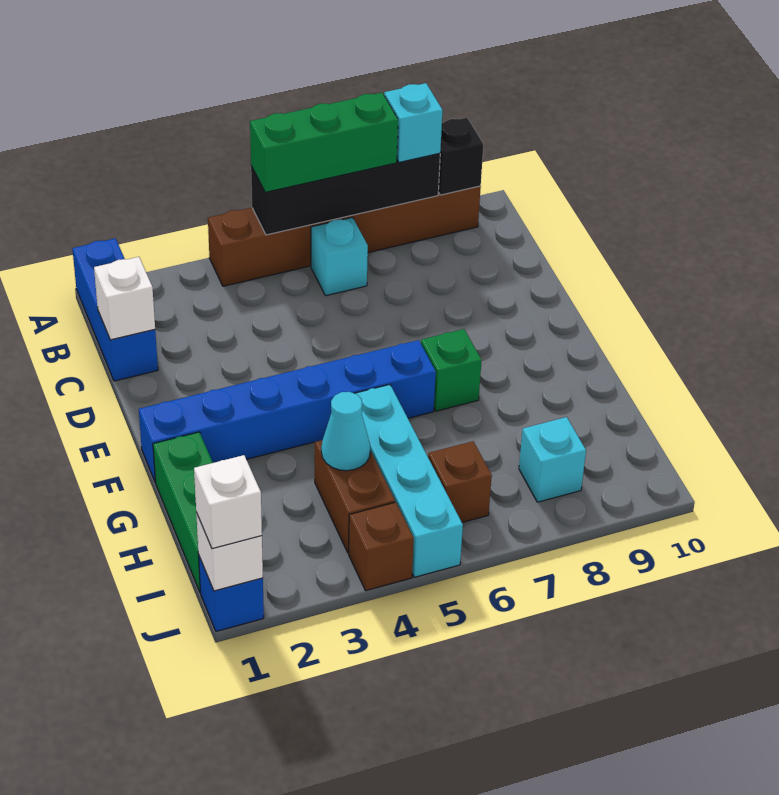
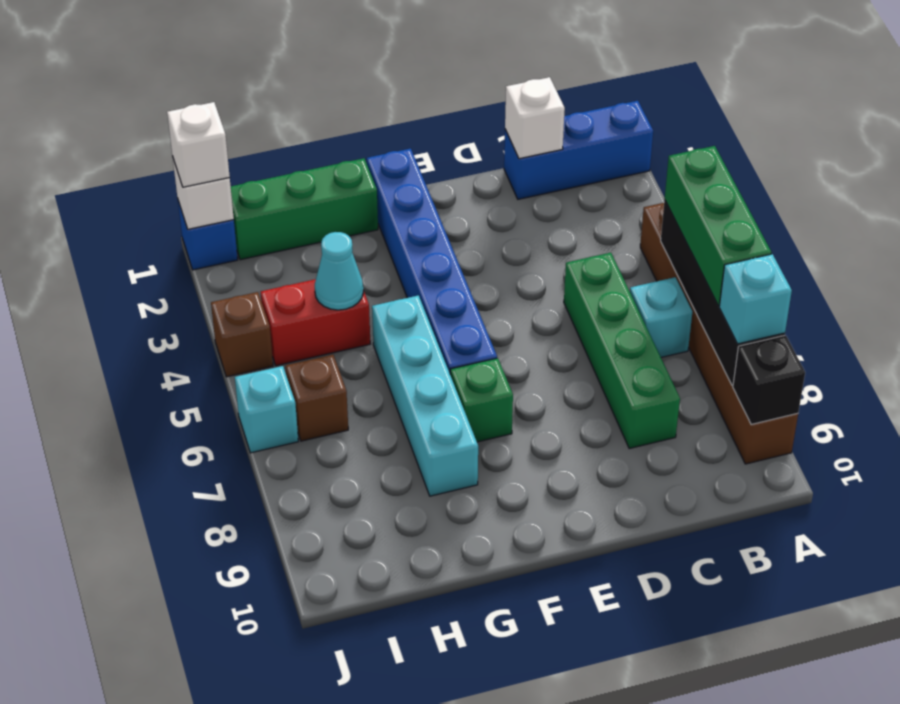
none -> green 1x4 brick [564,253,680,449]
cyan 1x4 brick [355,385,463,577] -> cyan 1x4 brick turned to [372,295,478,496]
brown 1x2 brick [315,440,395,553] -> red 1x2 brick [261,279,371,366]
cyan 1x1 brick [519,417,586,502] -> cyan 1x1 brick moved to [235,366,298,453]

